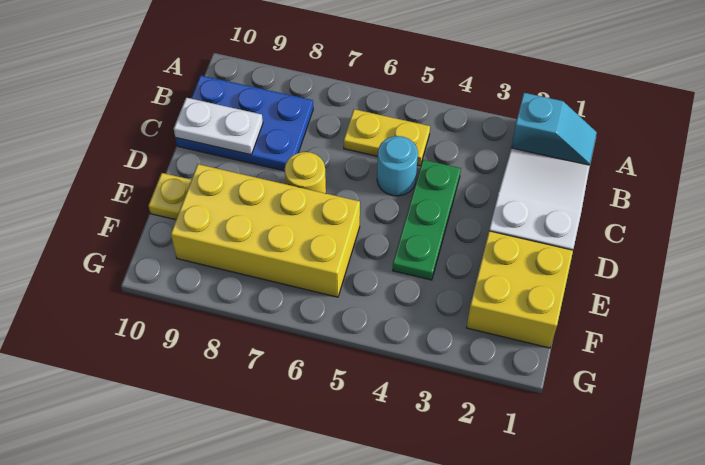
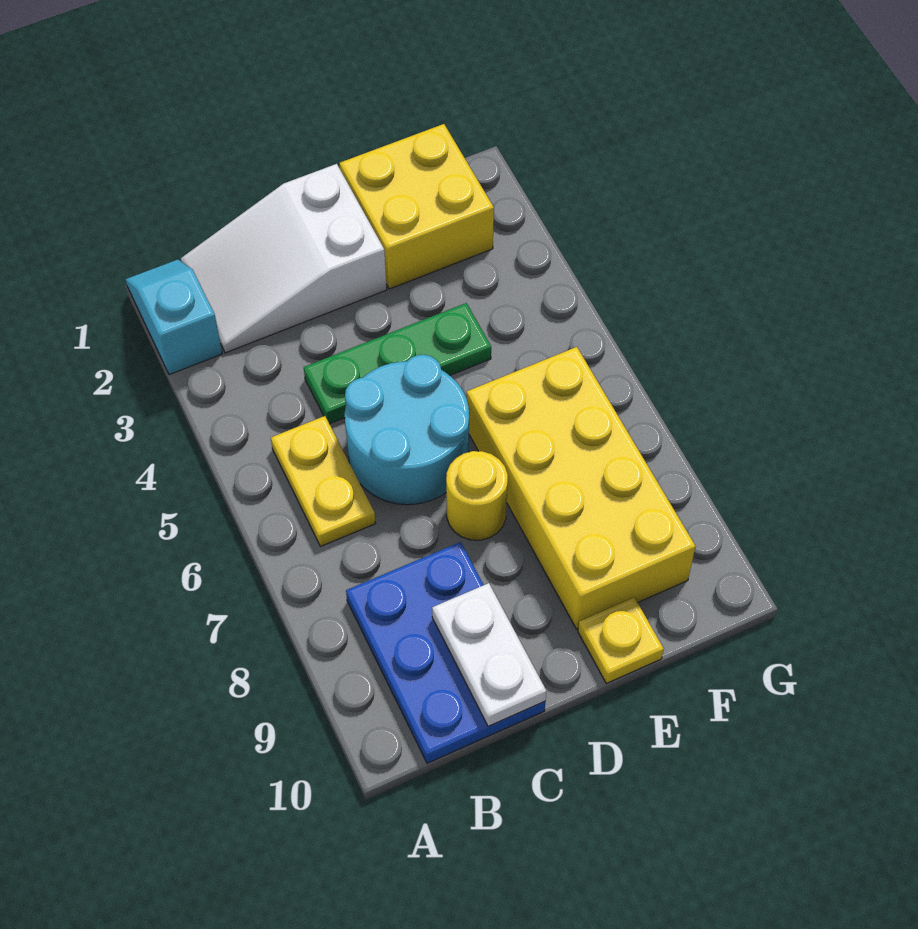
cyan 1x1 round brick [377,136,418,196] -> cyan 2x2 round brick [345,355,469,505]

